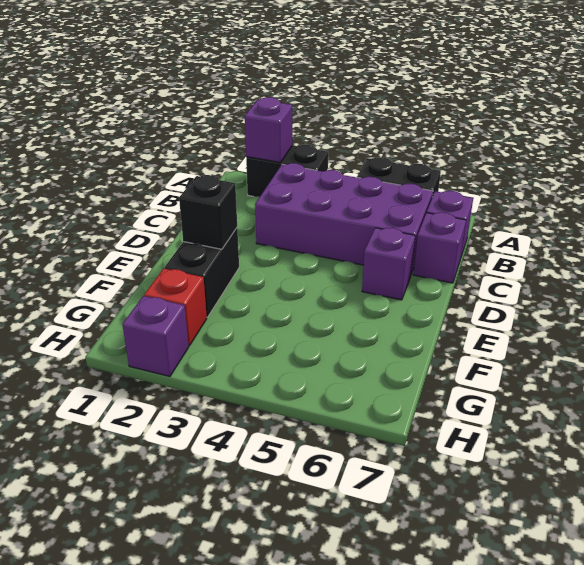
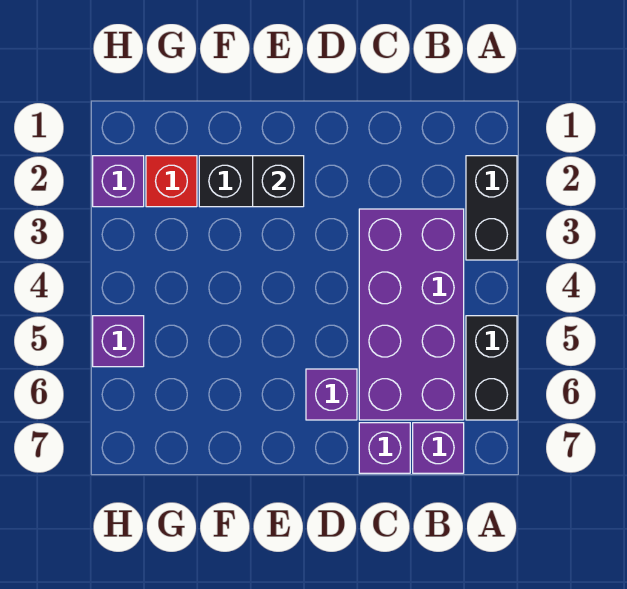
purple 1x1 brick [245,97,292,163] -> purple 1x1 brick moved to [93,316,144,367]

